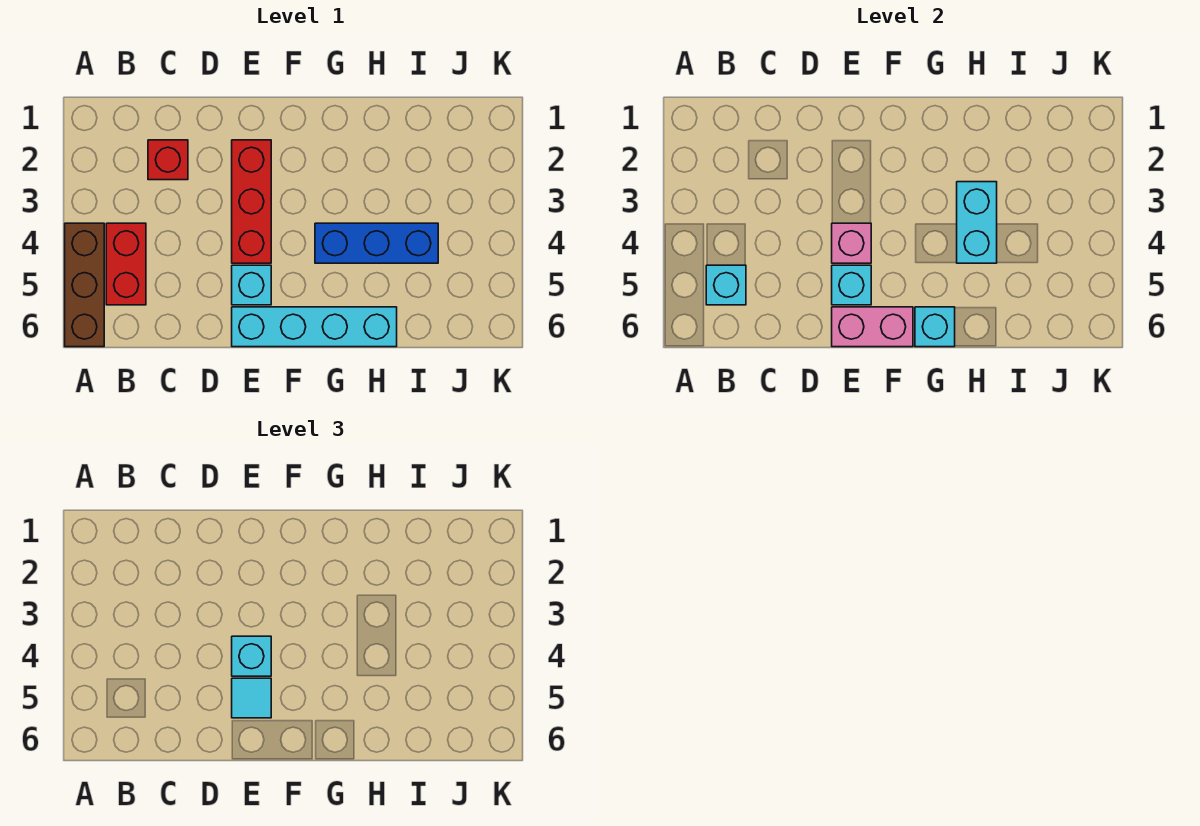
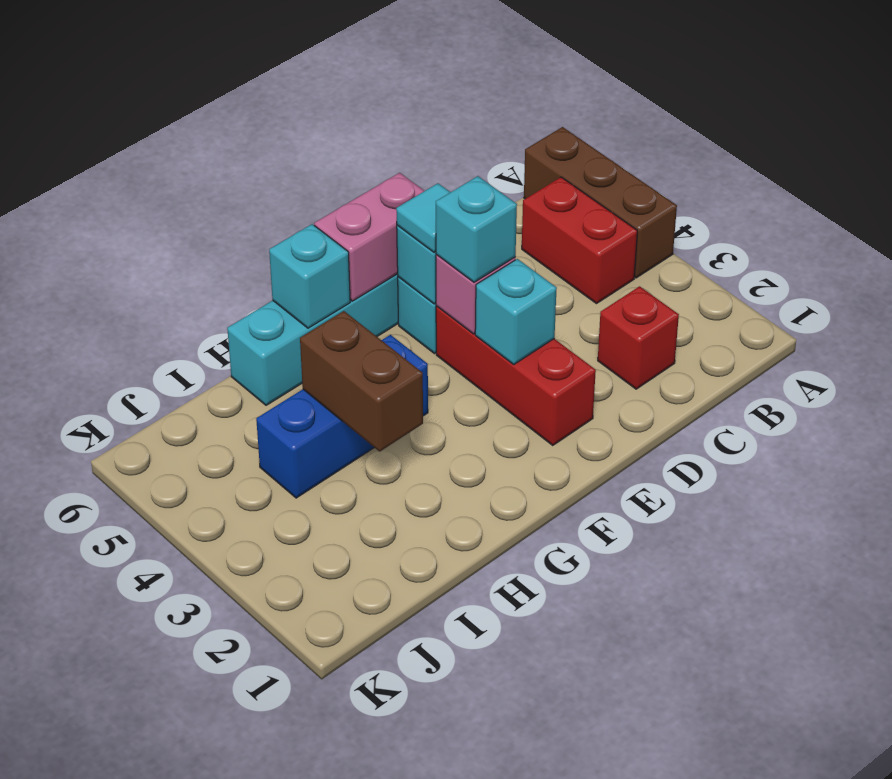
cyan 1x1 brick [706,265,746,305] -> cyan 1x1 brick moved to [475,259,557,364]
cyan 1x2 brick [957,182,997,263] -> brown 1x2 brick [300,311,423,451]

